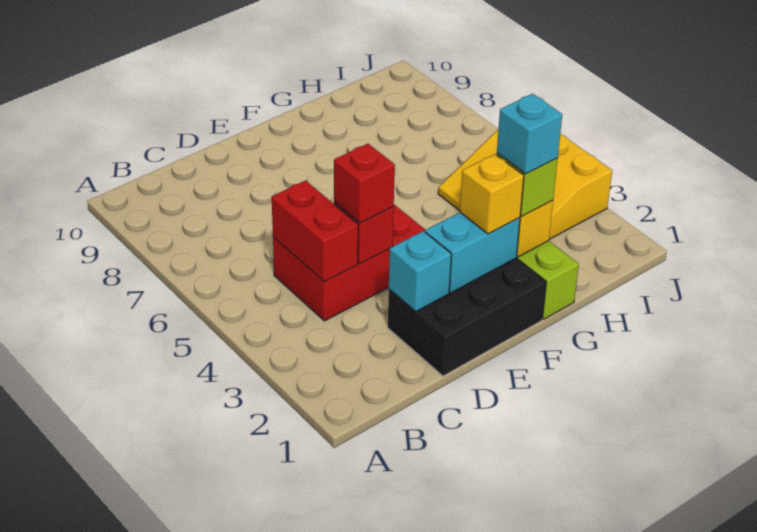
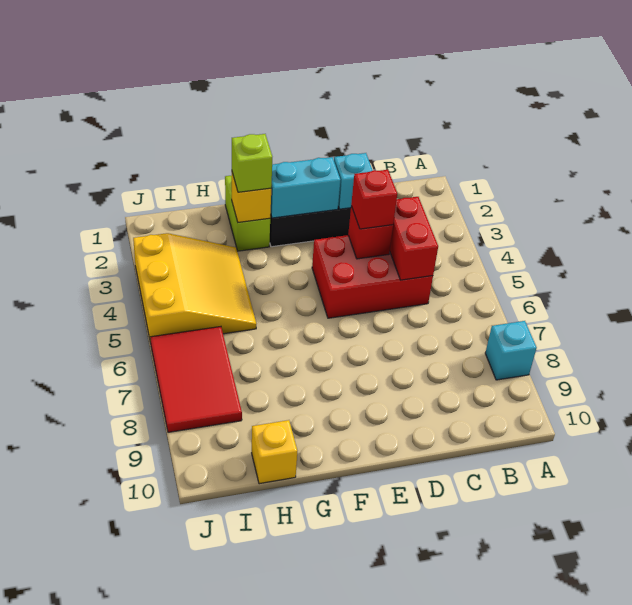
yellow 1x1 brick [460,154,524,234] -> yellow 1x1 brick moved to [252,420,297,484]
cyan 1x1 brick [497,94,562,174] -> cyan 1x1 brick moved to [485,321,537,380]
none -> red 2x3 tile [150,327,242,432]

